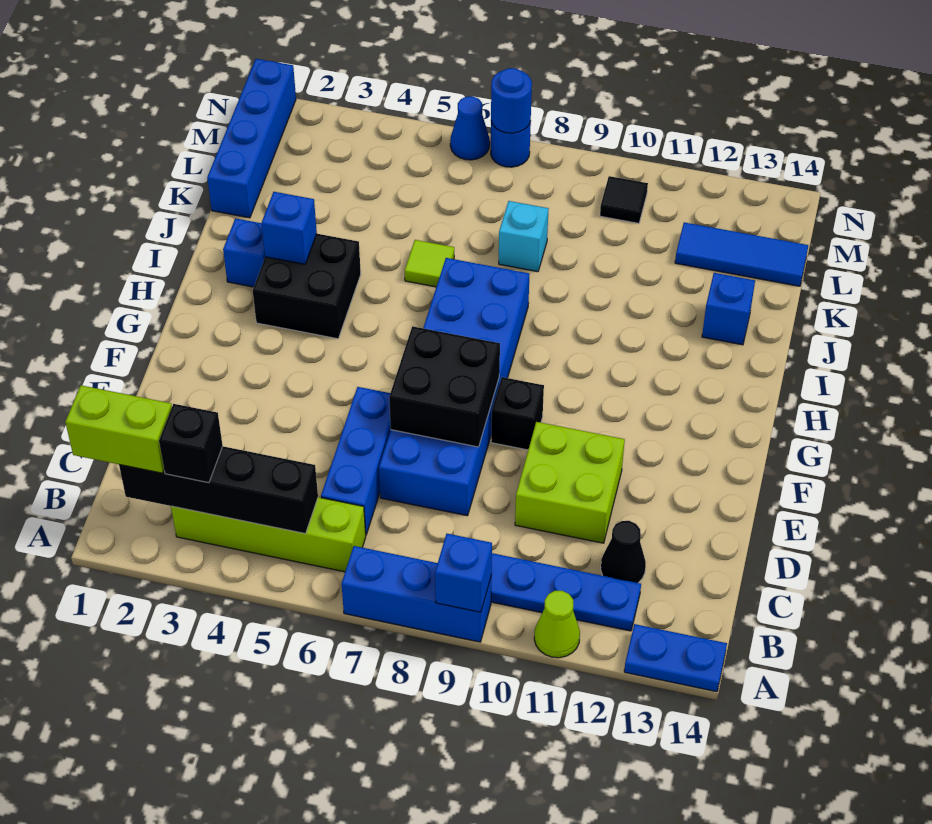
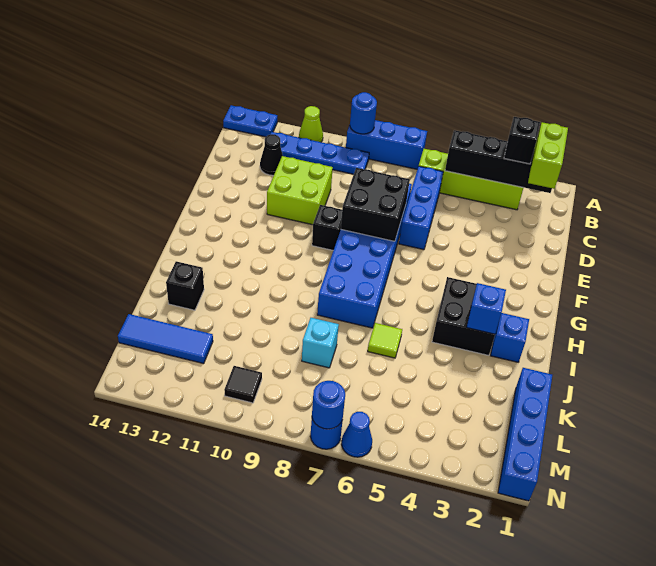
blue 1x1 brick [435,534,492,612] -> blue 1x1 round brick [350,92,377,134]
lime 1x2 brick [65,385,172,473] -> lime 1x2 brick turned to [528,122,568,189]
blue 1x1 brick [702,273,755,345] -> black 1x1 brick [166,261,204,310]

